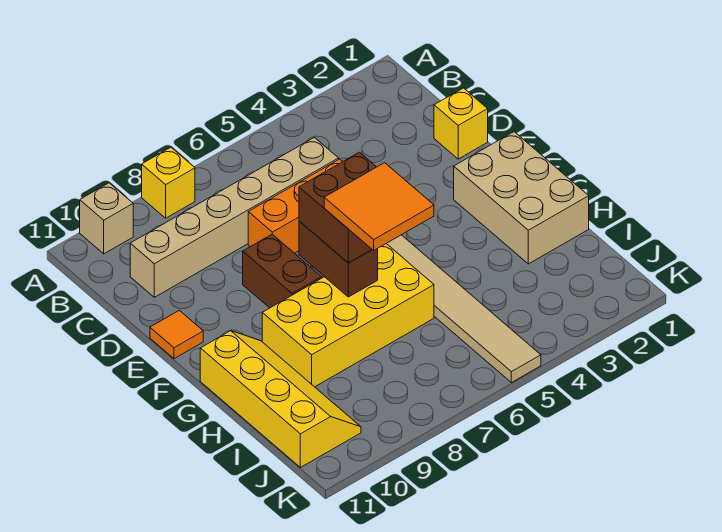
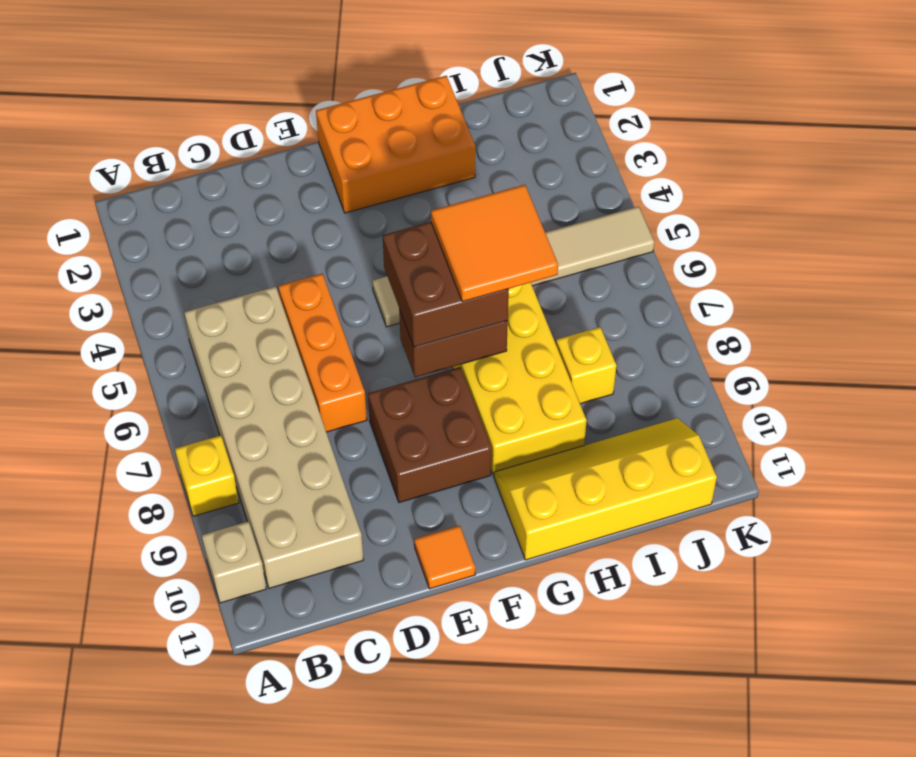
tan 1x6 brick [130,137,339,297] -> tan 2x6 brick [184,287,363,588]
yellow 1x1 brick [434,88,488,159] -> yellow 1x1 brick moved to [556,327,616,404]
brown 1x2 brick [243,234,322,308] -> brown 2x2 brick [368,367,491,503]
tan 2x3 brick [454,132,589,264] -> orange 2x3 brick [316,76,475,213]

